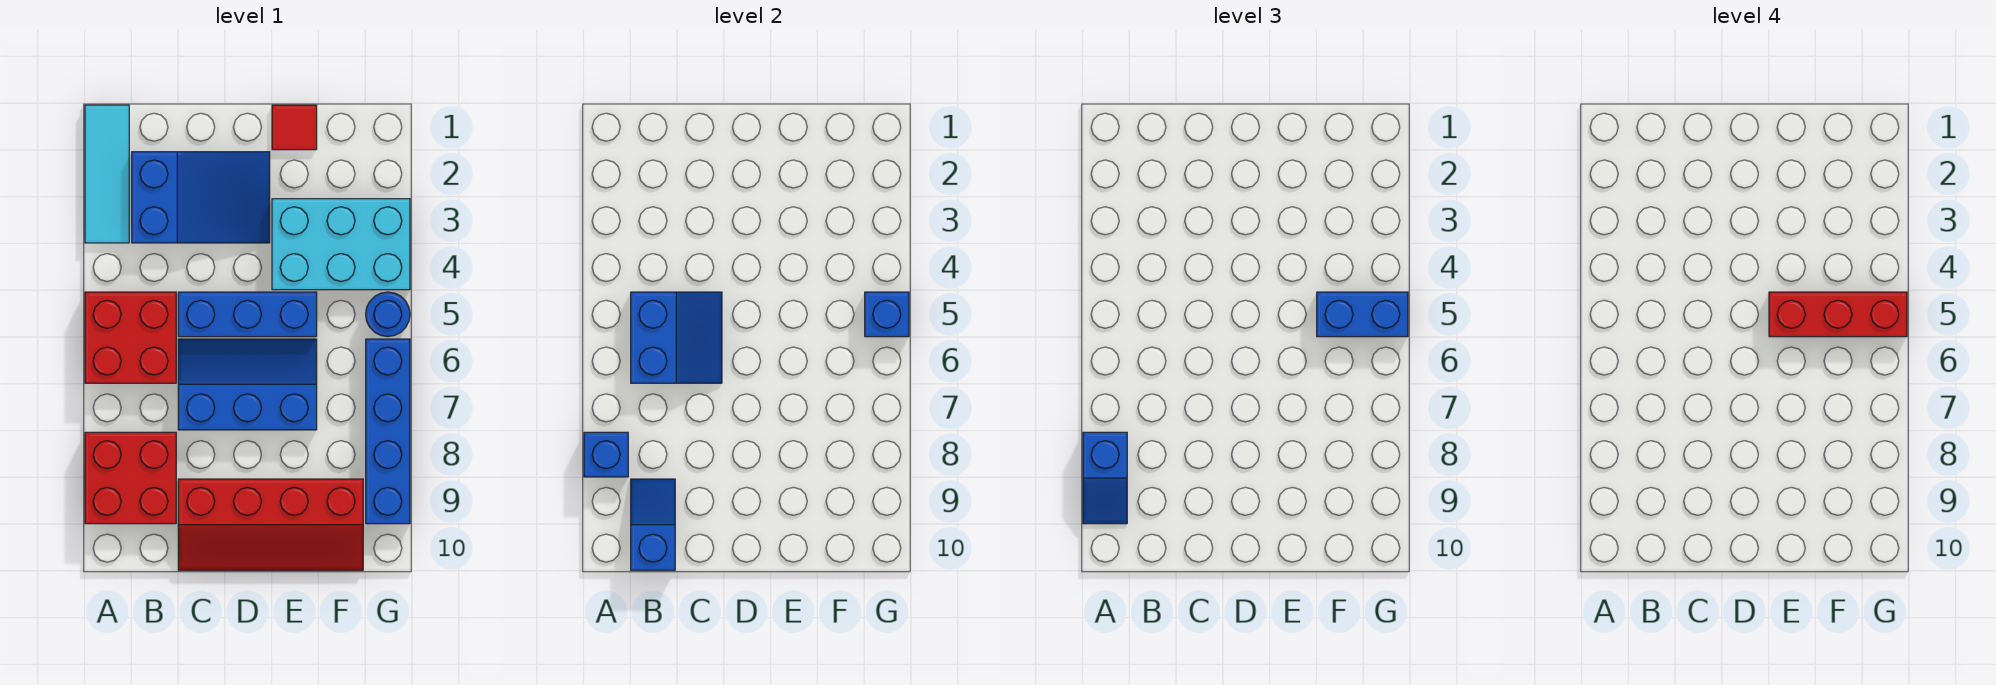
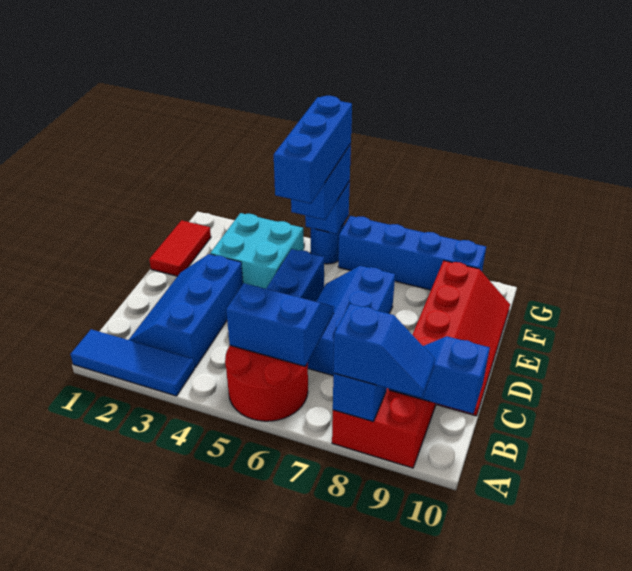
cyan 1x3 tile [85,105,129,243] -> blue 1x3 tile [70,329,194,396]
red 2x2 brick [85,292,176,383] -> red 2x2 round brick [225,346,308,421]
blue 2x3 slope [132,152,270,243] -> blue 2x3 slope turned to [129,254,243,368]
red 1x1 tile [272,105,317,150] -> red 1x2 tile [149,220,211,276]
cyan 2x3 brick [272,199,410,290] -> cyan 2x2 brick [210,213,304,289]
red 1x3 brick [1769,292,1907,337] -> blue 1x3 brick [274,96,352,203]

